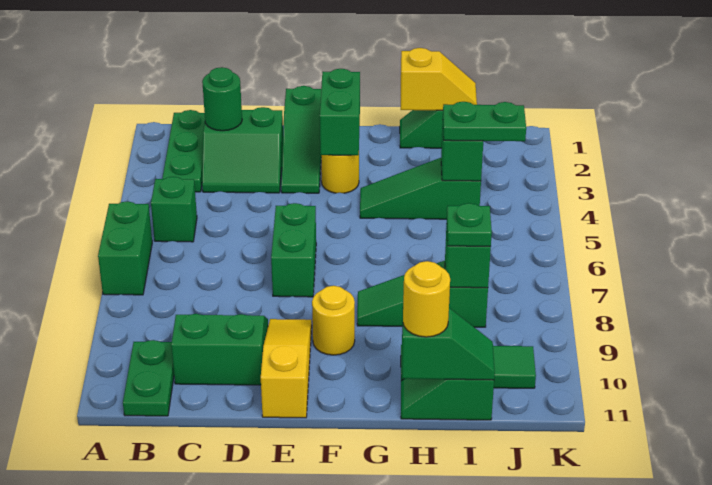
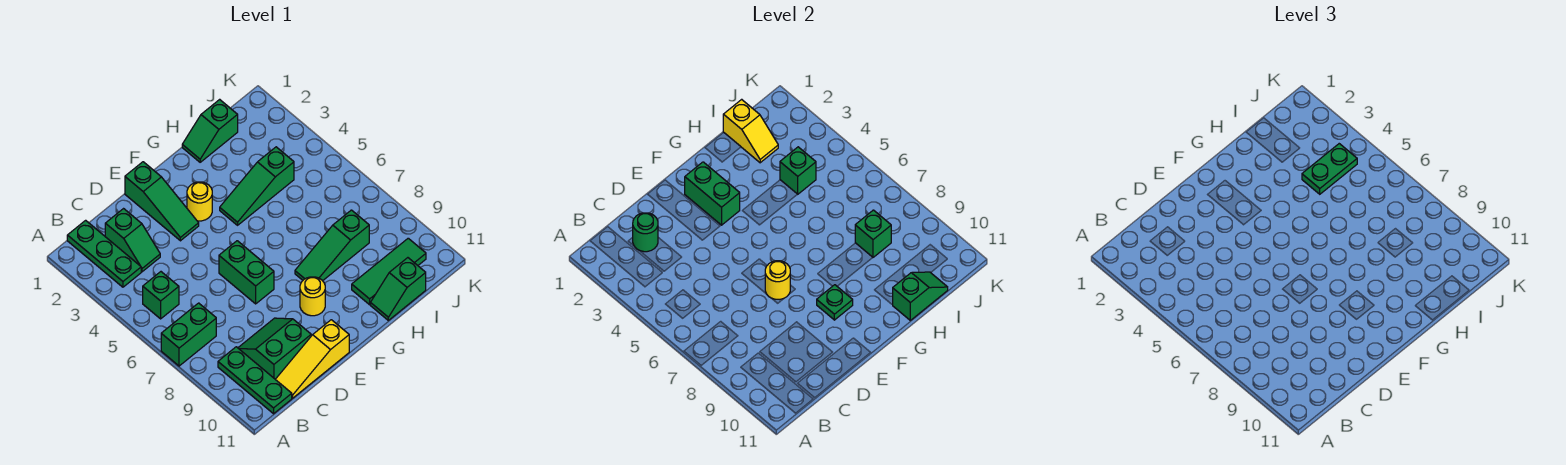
green 1x2 brick [98,201,152,295] -> green 1x2 brick turned to [161,303,216,366]
green 1x2 plate [123,340,174,416] -> green 1x3 plate [218,347,292,414]
green 2x2 slope [202,107,283,193] -> green 1x2 slope [105,209,160,272]
yellow 1x3 slope [261,319,312,418] -> yellow 1x3 slope turned to [275,320,349,398]
yellow 1x2 slope [401,48,477,110] -> yellow 1x2 slope turned to [723,99,778,163]
yellow 1x1 round brick [403,261,450,337] -> yellow 1x1 round brick moved to [765,261,790,299]
green 1x1 plate [447,203,492,246] -> green 1x1 plate moved to [817,285,853,320]

